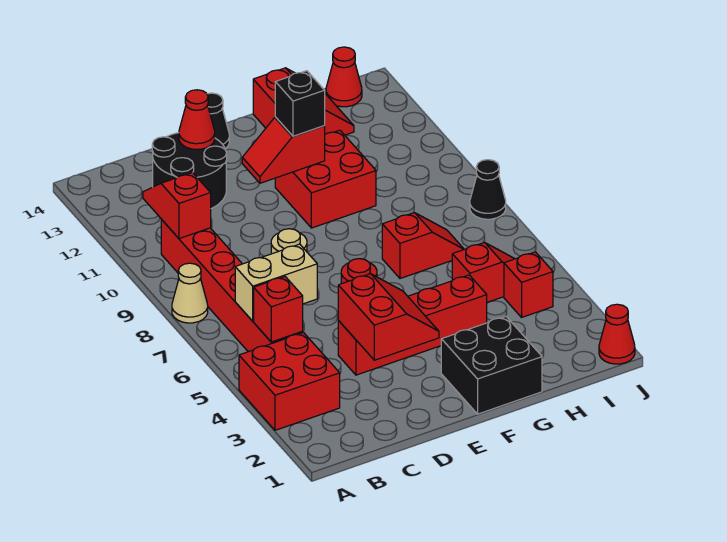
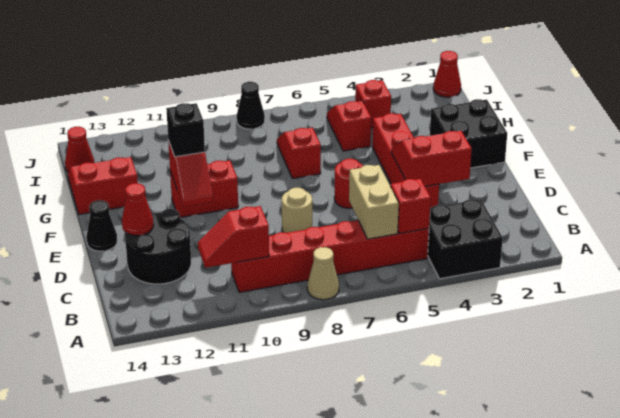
red 2x2 brick [239,333,340,430] -> black 2x2 brick [428,199,503,279]
red 2x2 brick [275,130,376,228] -> red 1x2 brick [170,160,238,217]

